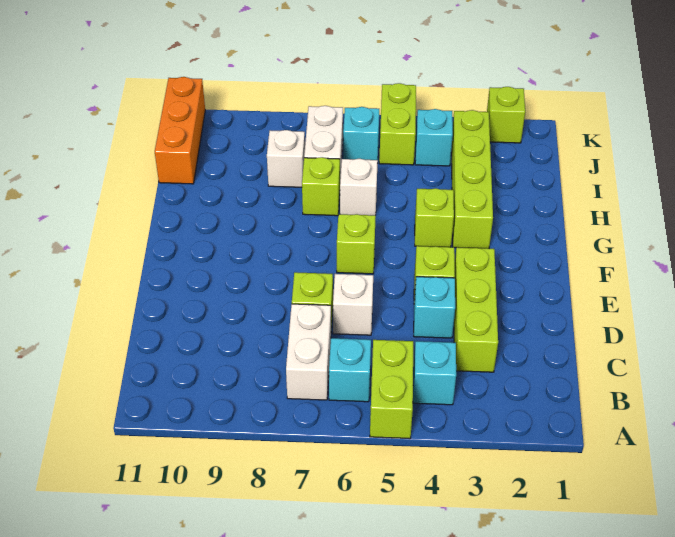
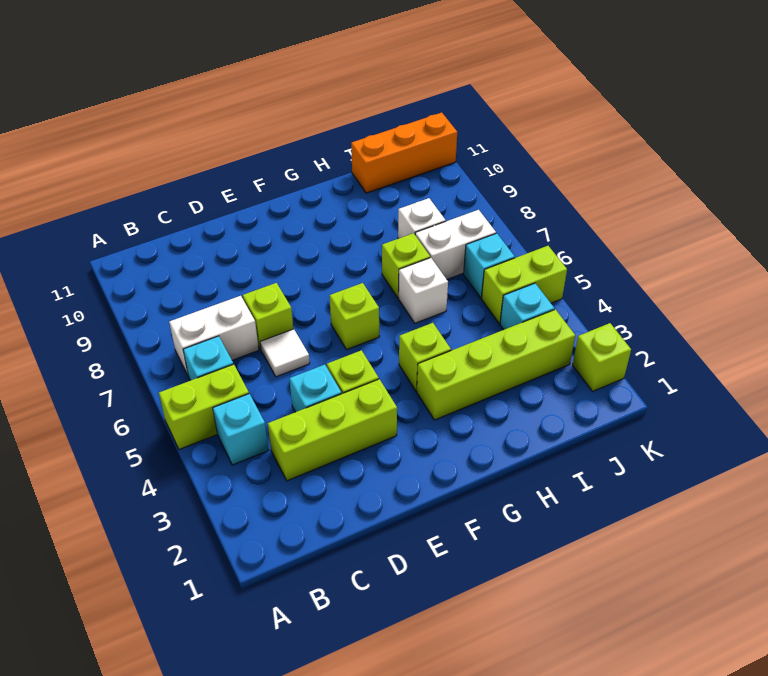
white 1x1 brick [333,274,373,335] -> white 1x1 tile [260,329,310,377]

